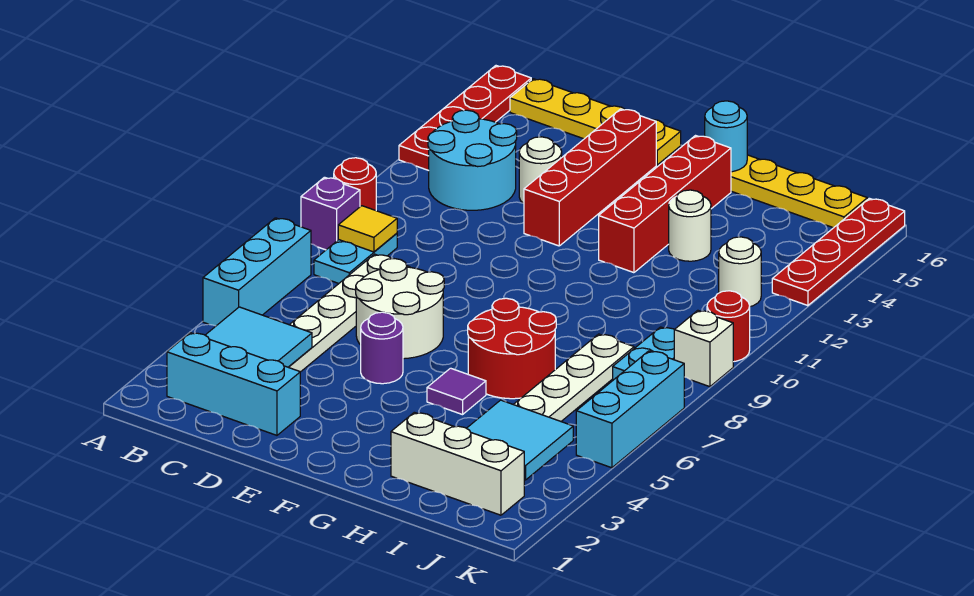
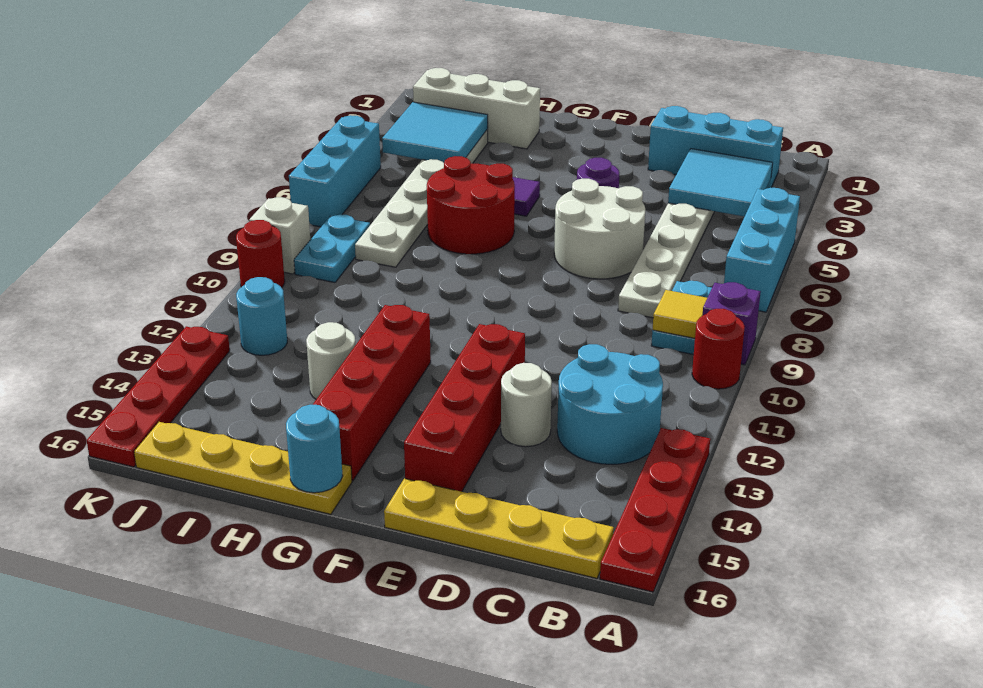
white 1x1 round brick [719,237,761,307] -> cyan 1x1 round brick [236,277,287,355]

